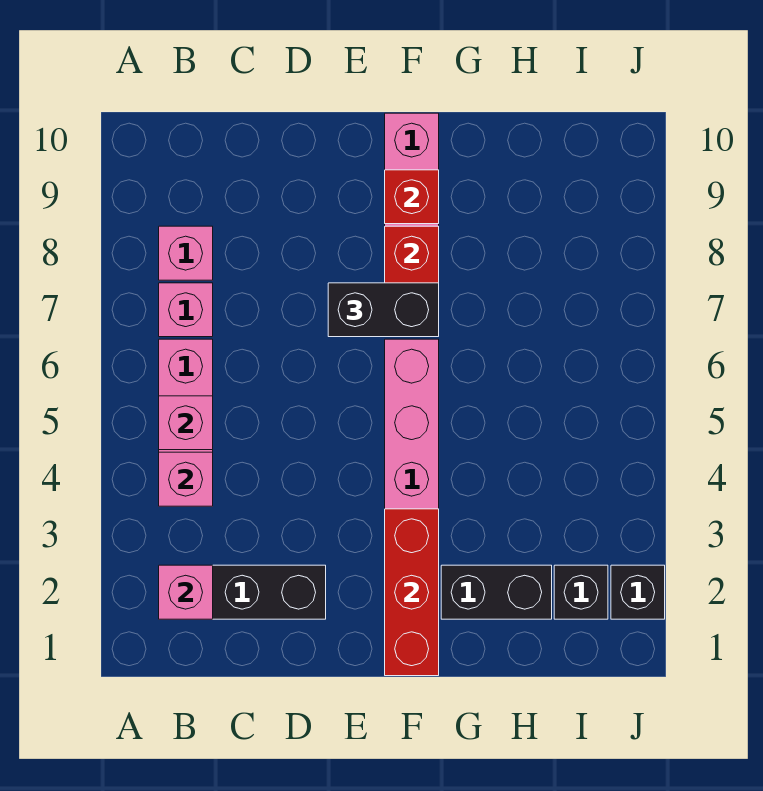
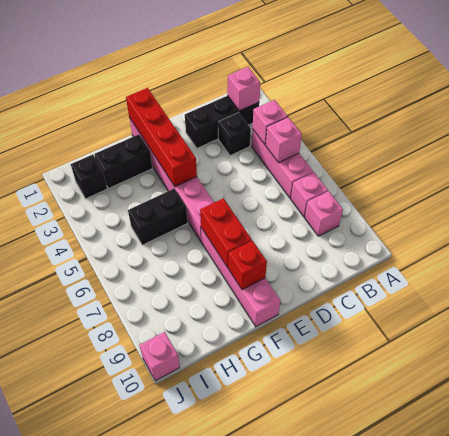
black 1x2 brick [328,283,439,337] -> black 1x2 brick moved to [128,189,188,245]
red 1x3 brick [385,509,439,676] -> red 1x4 brick [126,88,197,187]
black 1x1 brick [611,565,665,619] -> black 1x1 brick moved to [218,113,251,156]
none -> pink 1x1 brick [140,332,180,381]

